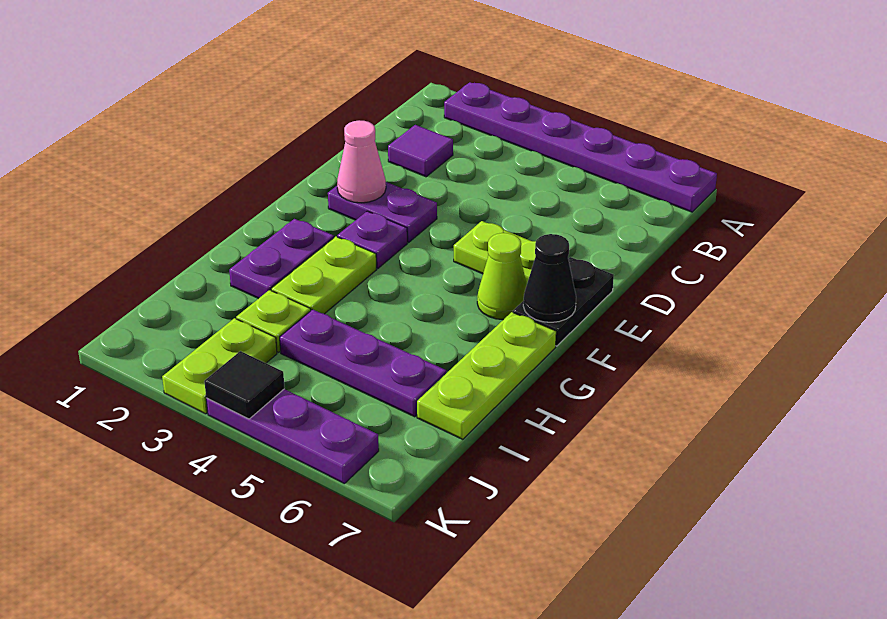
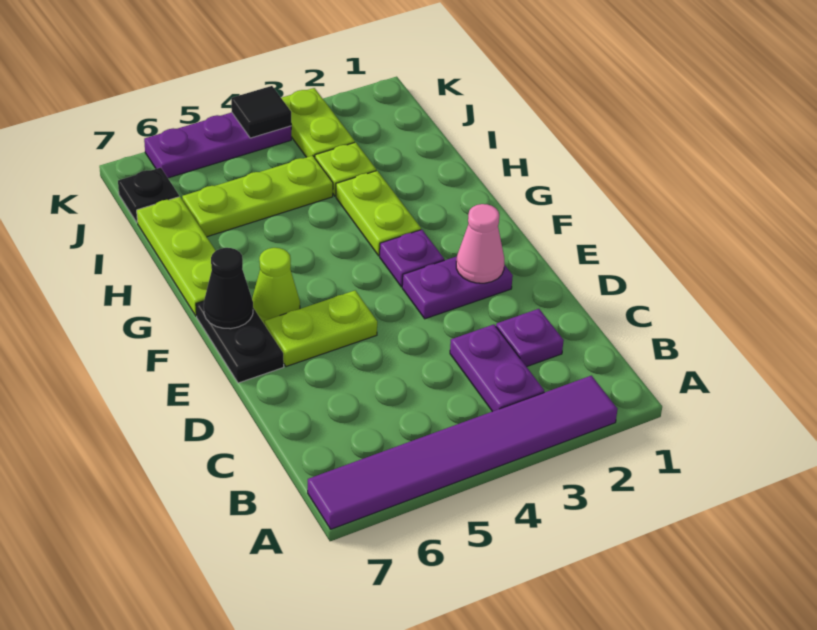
purple 1x6 plate [444,82,717,212] -> purple 1x6 tile [308,376,617,529]
purple 1x1 tile [388,125,453,177] -> purple 1x1 plate [496,309,564,367]
purple 1x2 plate [229,219,334,299] -> purple 1x2 plate moved to [450,324,544,412]
purple 1x3 plate [280,309,446,417] -> lime 1x3 plate [182,156,333,237]
none -> black 1x1 plate [118,168,179,222]

